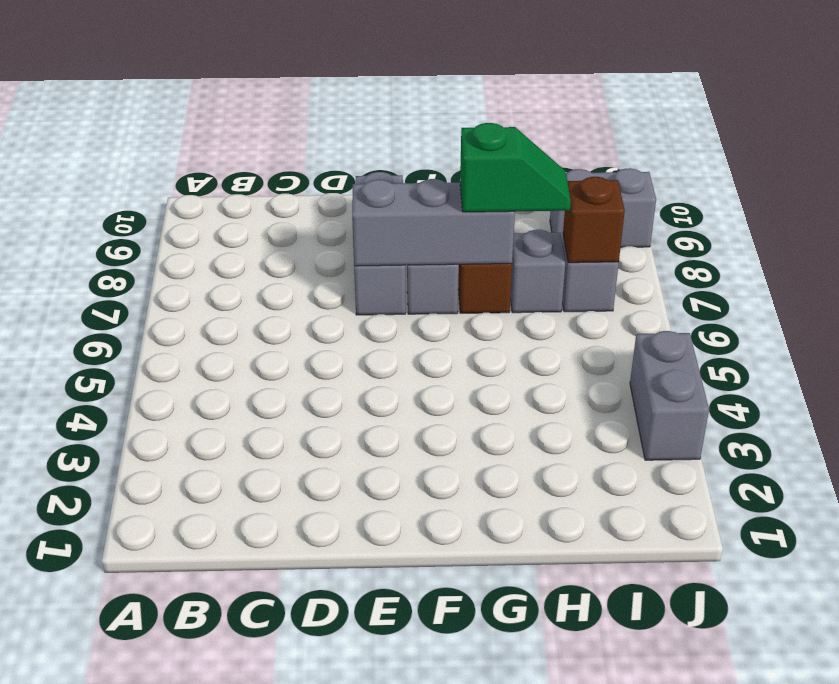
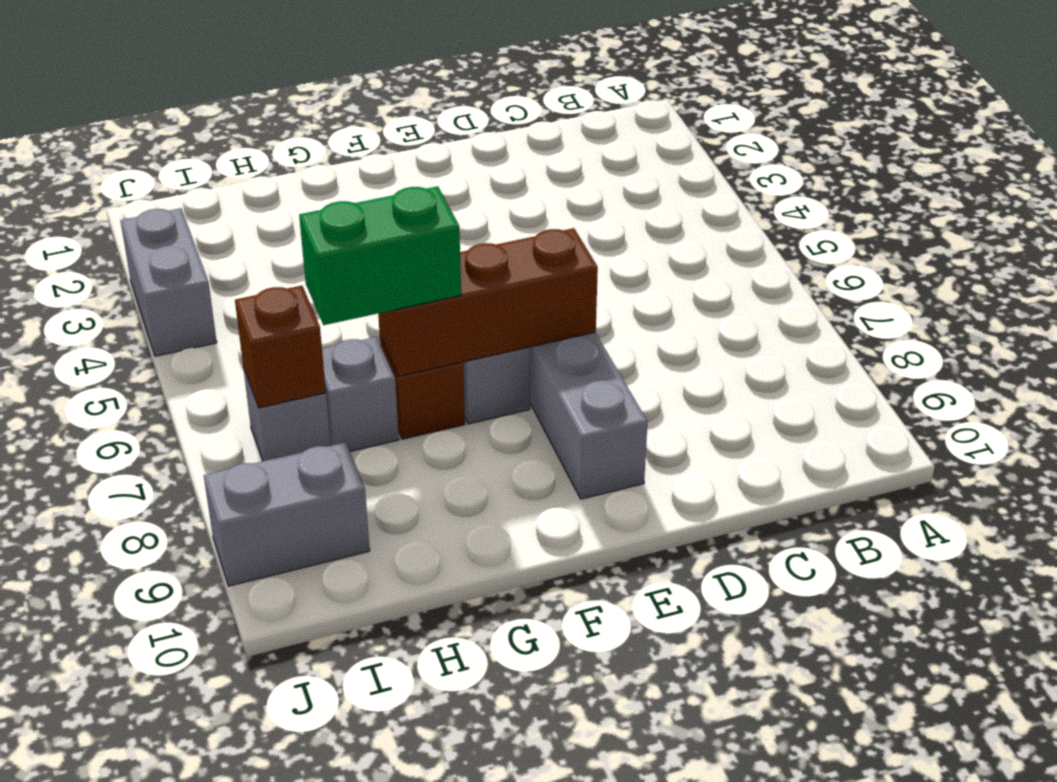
grey 1x3 brick [352,179,515,266] -> brown 1x3 brick [378,228,598,376]
green 1x2 slope [460,123,571,212] -> green 1x2 brick [299,186,461,325]

